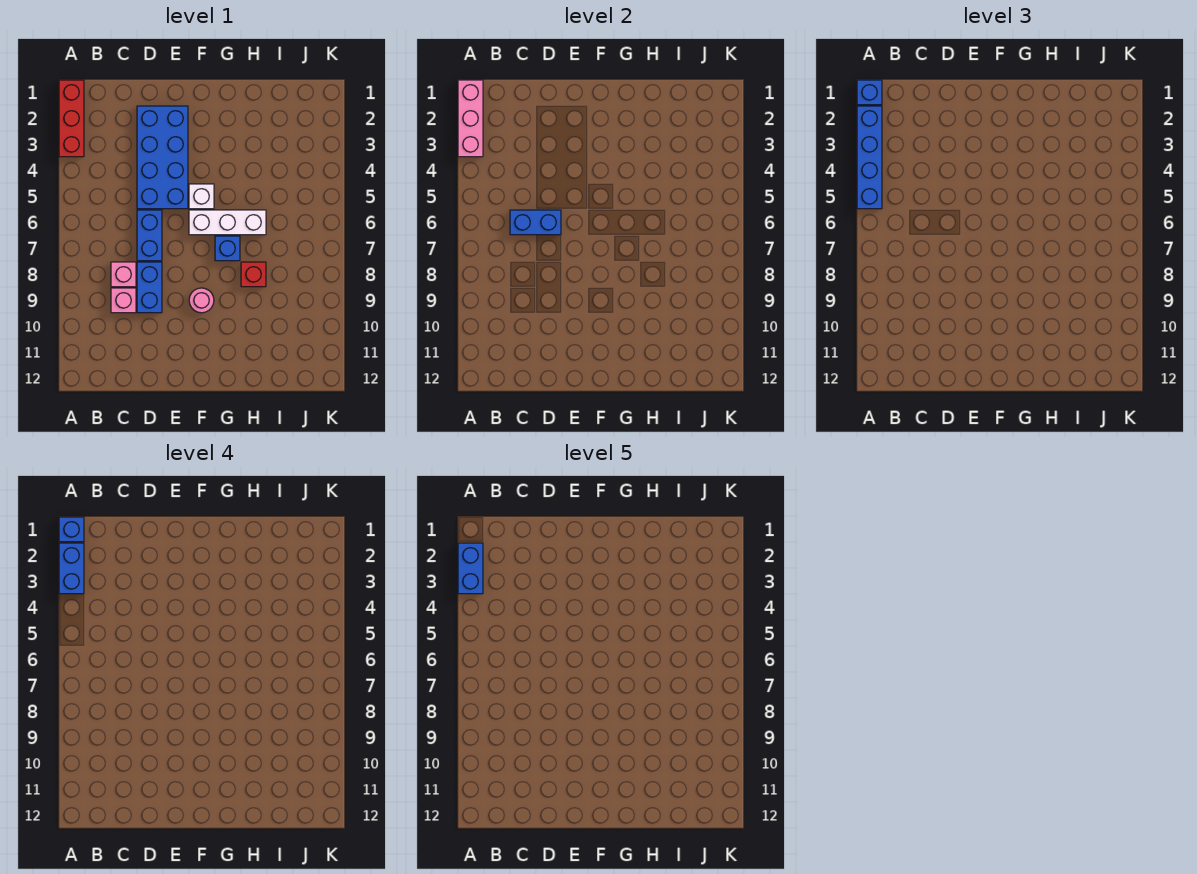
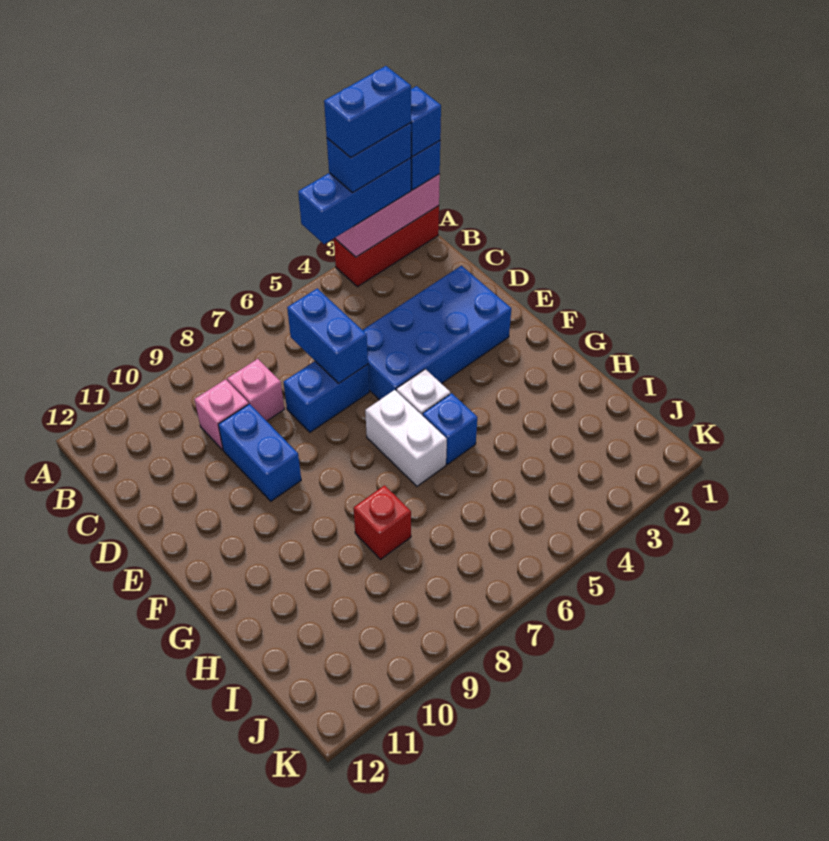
blue 1x4 brick [857,106,882,209] -> blue 1x3 brick [298,158,411,244]
blue 1x2 brick [137,262,162,313] -> blue 1x2 brick turned to [218,404,301,501]
white 1x3 brick [189,210,266,235] -> white 1x2 brick [365,390,447,486]
pink 1x1 round brick [189,288,214,313] -> none
blue 1x1 brick [215,236,240,261] -> blue 1x1 brick moved to [423,393,477,464]

